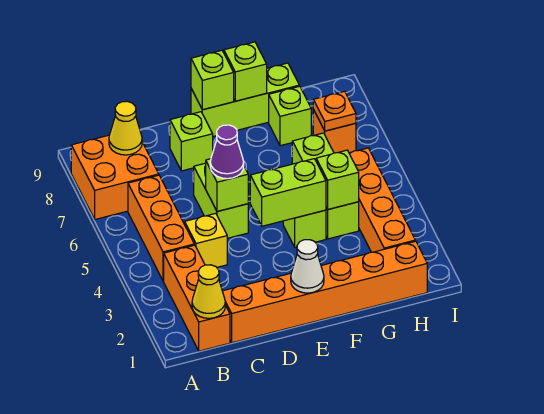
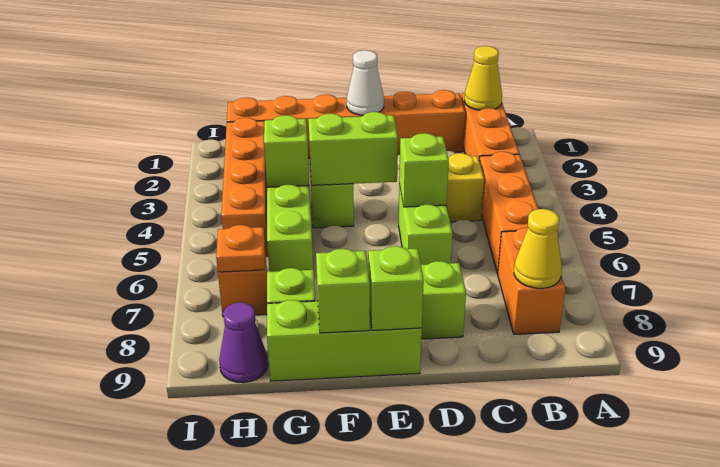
orange 2x2 brick [71,135,159,219] -> orange 1x2 brick [498,228,565,334]
purple 1x1 cone [210,125,244,179] -> purple 1x1 cone moved to [219,302,268,383]

